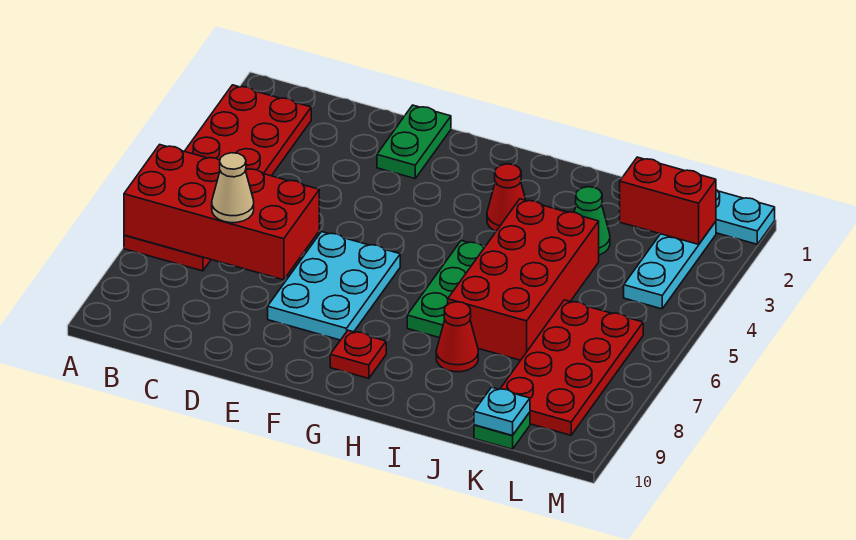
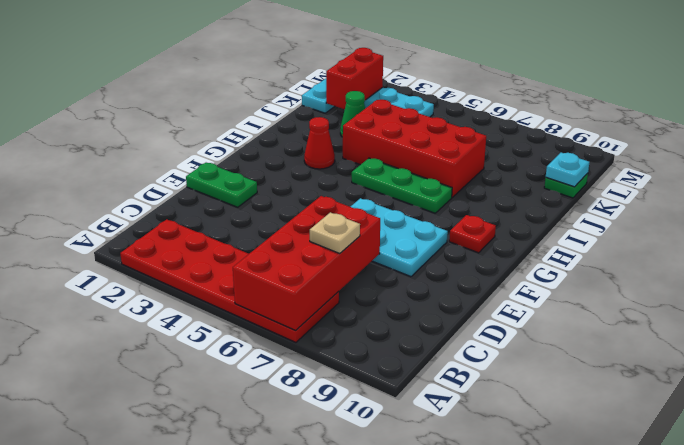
tan 1x1 cone [212,153,254,223] -> tan 1x1 plate [310,212,360,254]
red 1x1 cone [436,302,478,372] -> none
red 2x4 plate [500,300,643,435] -> none

